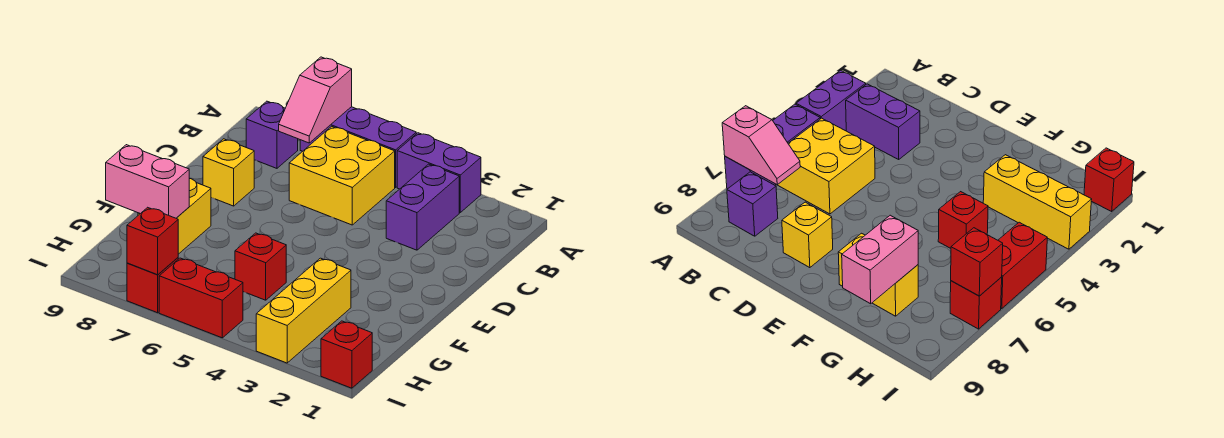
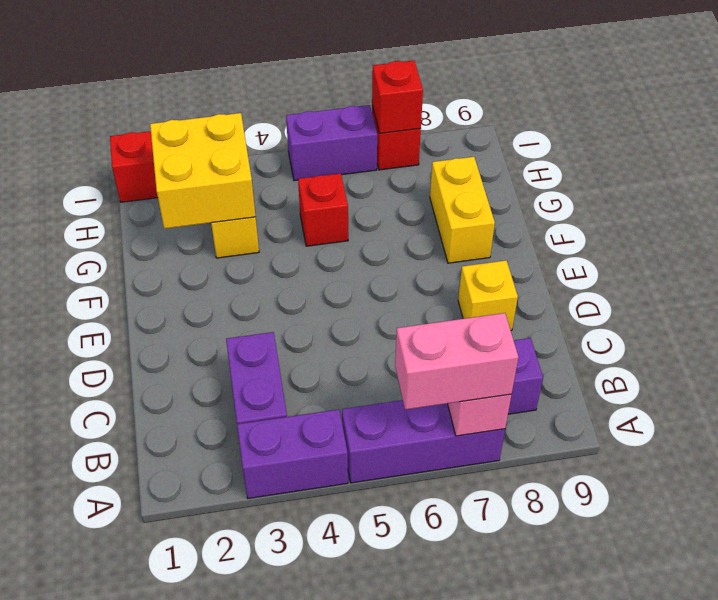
yellow 2x2 brick [289,126,395,225] -> yellow 2x2 brick moved to [150,113,256,229]
pink 1x2 brick [106,145,189,218] -> pink 1x2 brick moved to [395,313,518,410]
red 1x2 brick [159,258,243,338] -> purple 1x2 brick [286,105,377,181]

